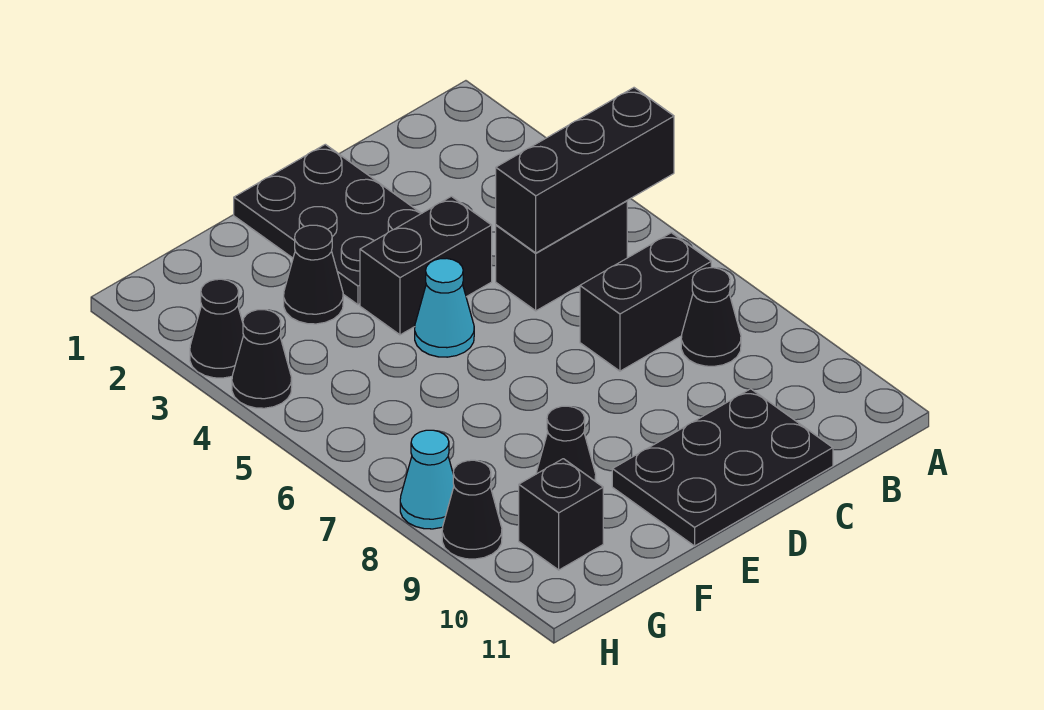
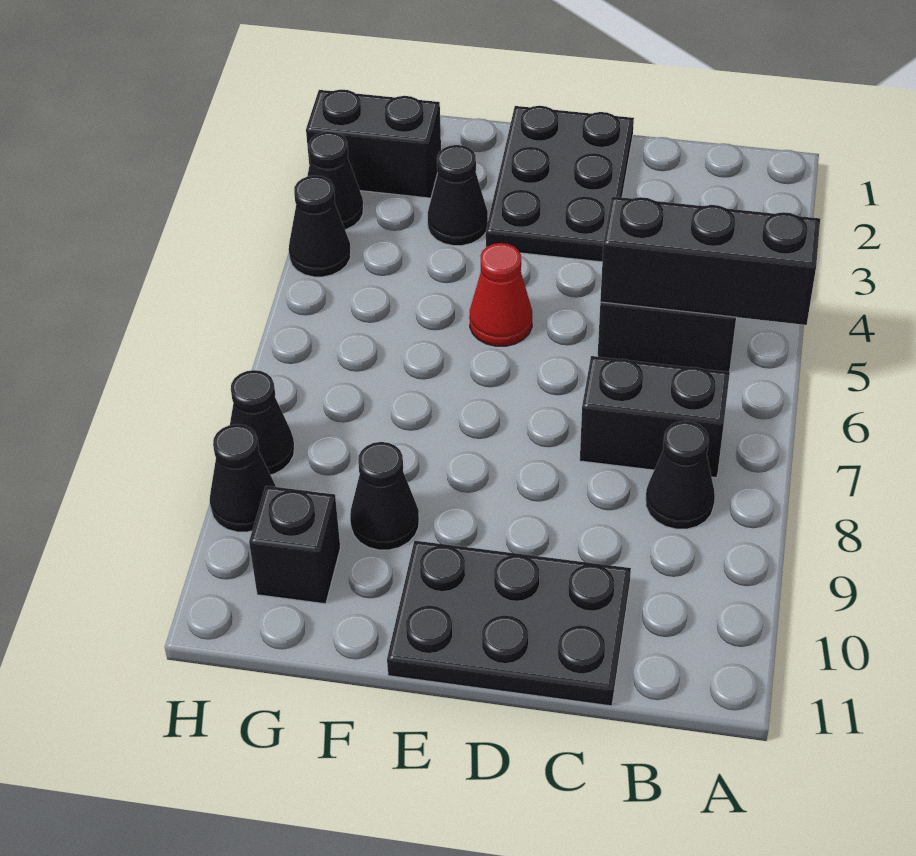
black 1x2 brick [360,196,492,335] -> black 1x2 brick moved to [306,90,441,198]
cyan 1x1 cone [415,258,474,357] -> red 1x1 cone [469,243,532,346]
cyan 1x1 cone [400,430,454,529] -> black 1x1 cone [230,370,294,475]

